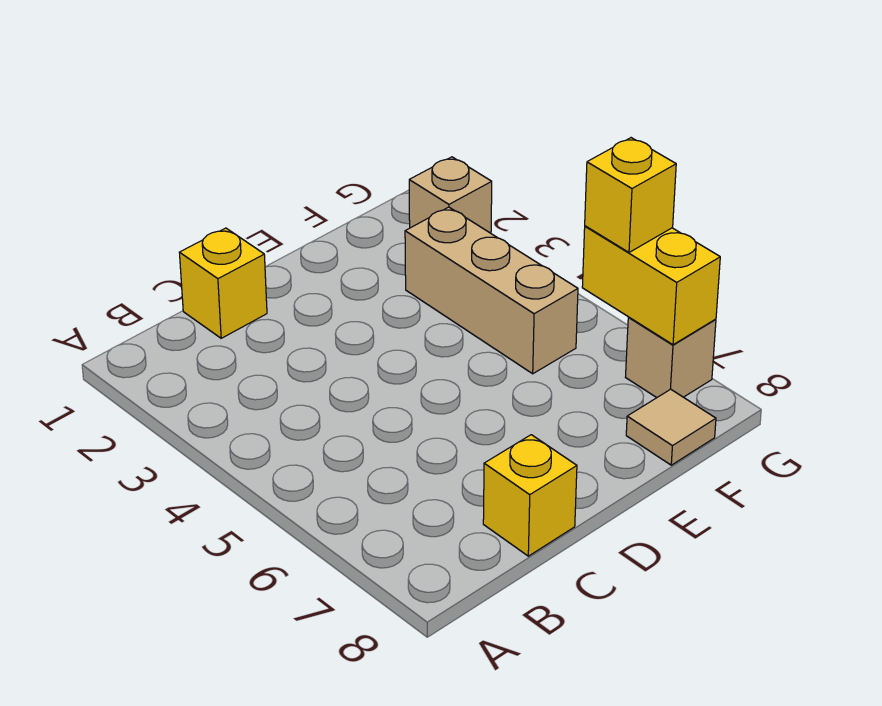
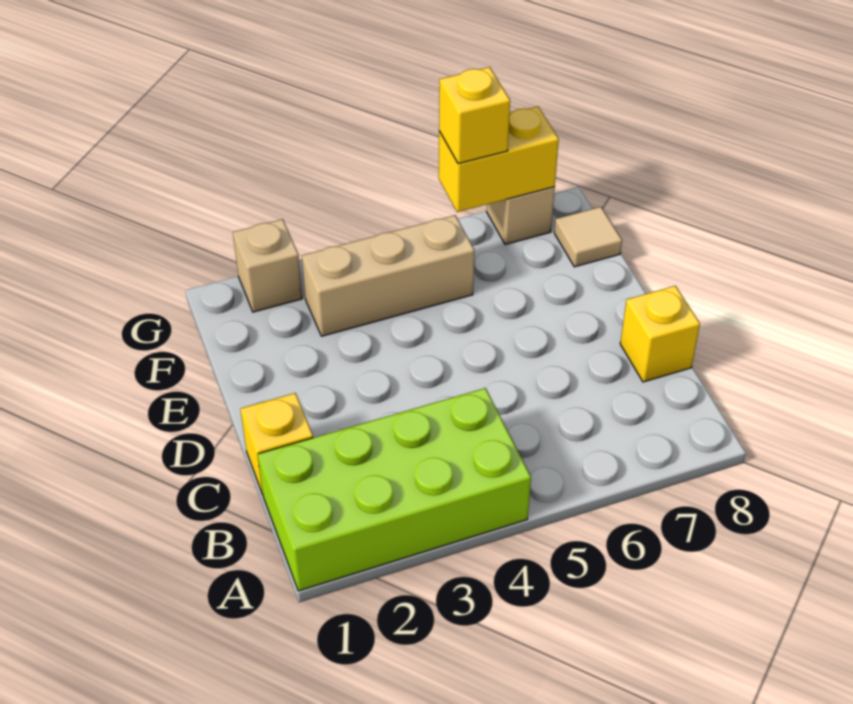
none -> lime 2x4 brick [258,388,531,591]

